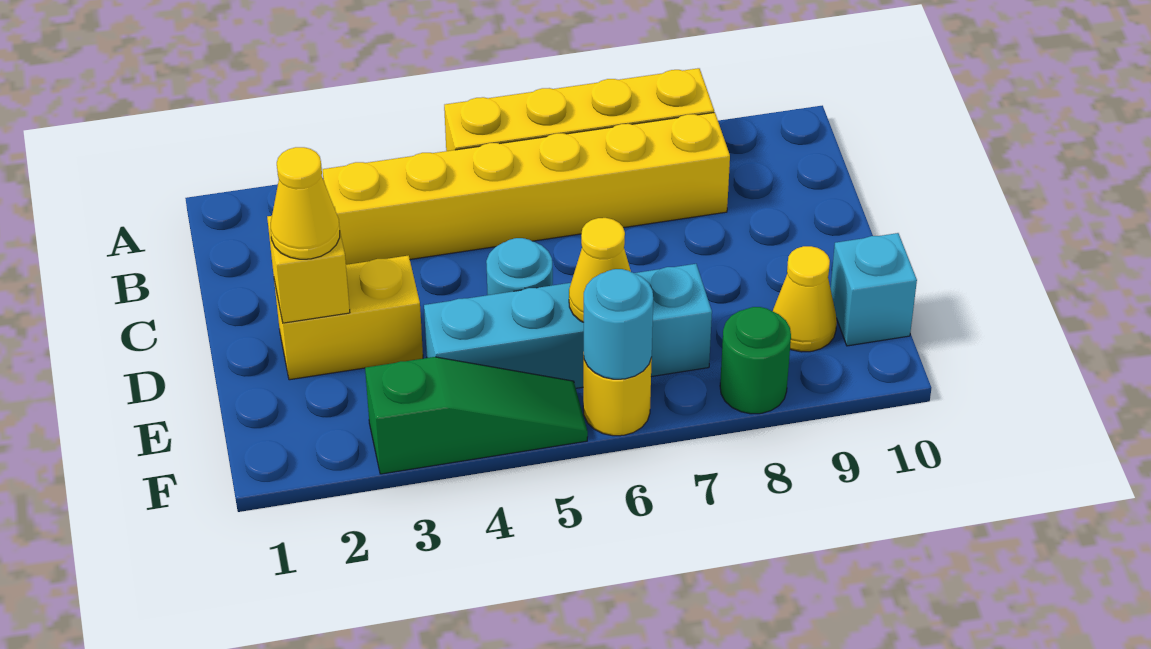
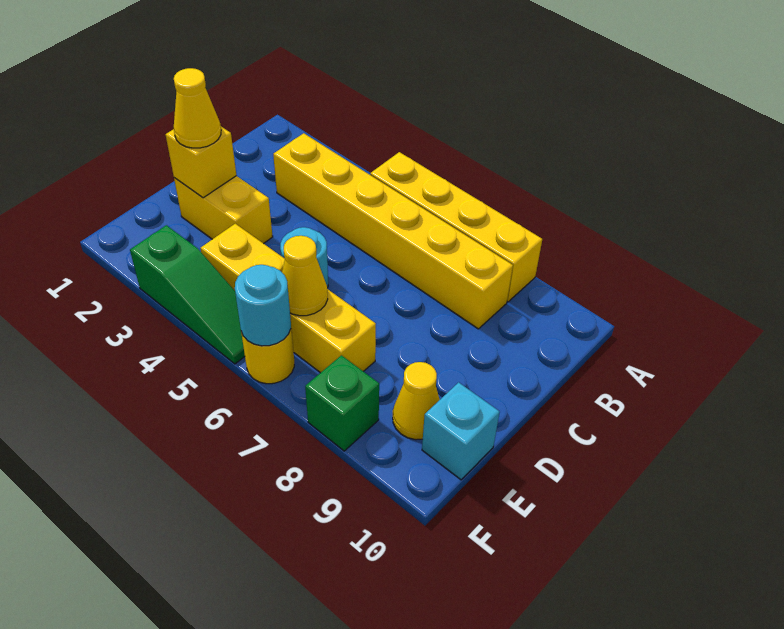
cyan 1x4 brick [424,264,712,388] -> yellow 1x4 brick [200,224,376,373]
green 1x1 round brick [720,307,791,414] -> green 1x1 brick [305,355,379,451]

